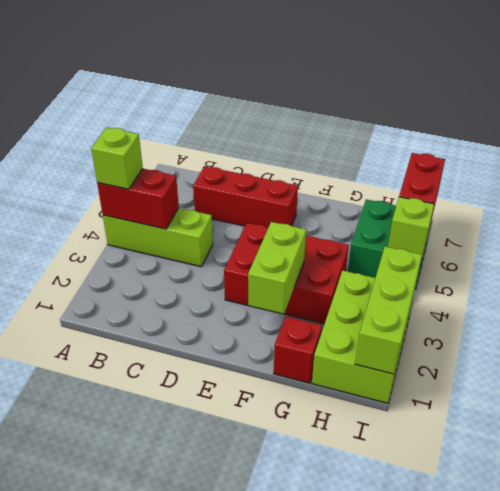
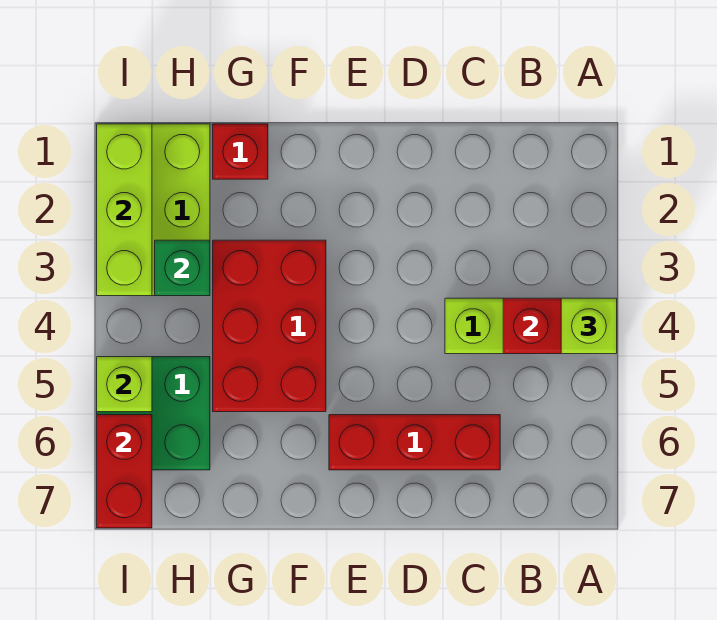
red 2x3 brick [224,223,349,324] -> red 2x3 brick turned to [213,240,326,412]
lime 1x2 brick [248,222,306,314] -> none
none -> green 1x1 brick [155,240,210,296]

